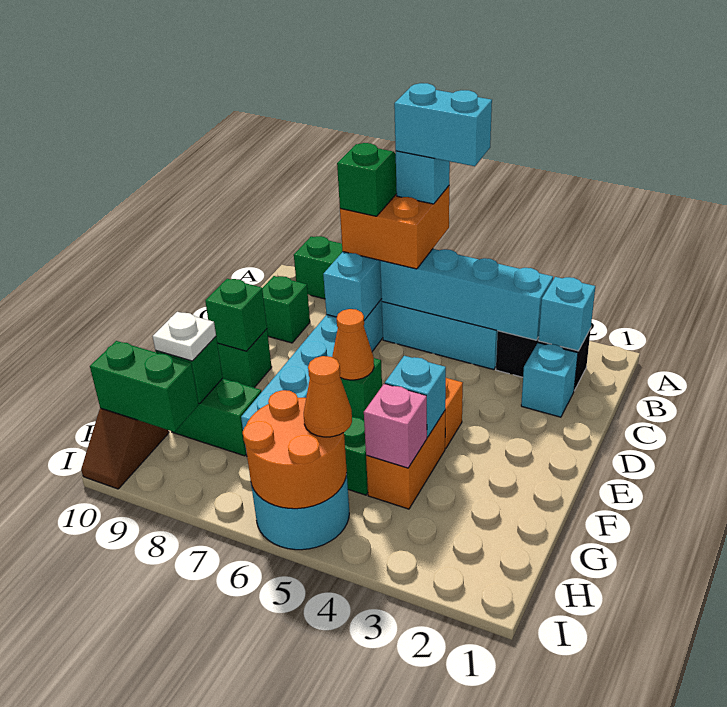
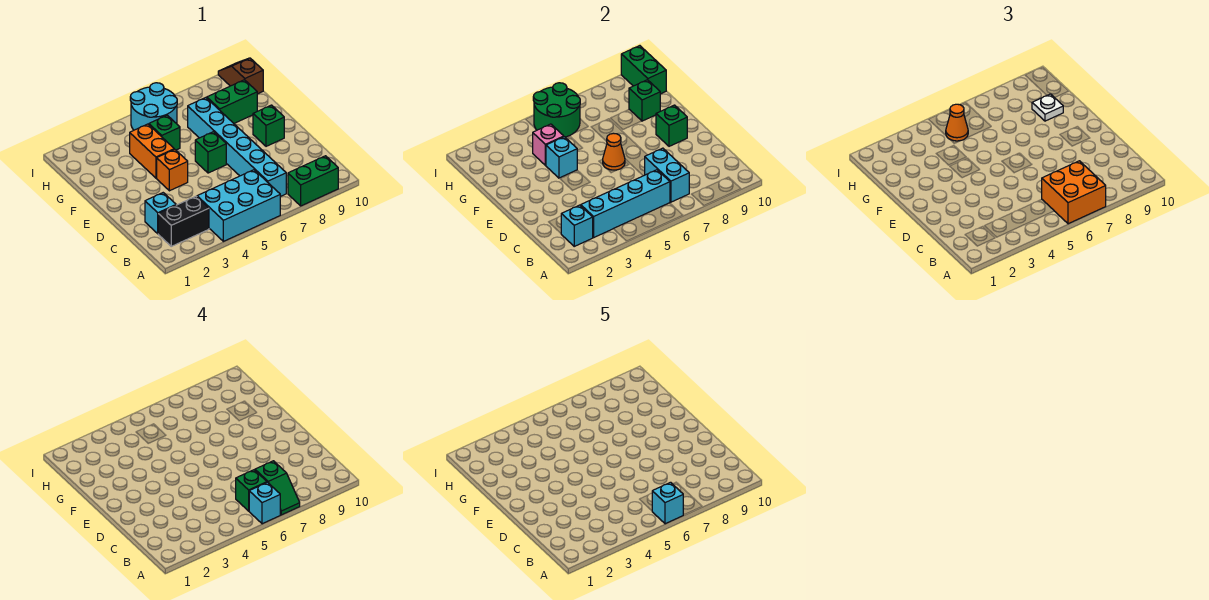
cyan 1x2 brick [394,83,492,166] -> cyan 1x1 brick [652,482,683,524]
green 1x1 brick [262,276,310,343] -> green 1x1 brick moved to [236,470,267,511]
orange 2x2 round brick [243,390,347,509] -> green 2x2 round brick [533,83,580,137]
green 1x2 brick [90,341,199,432] -> green 1x2 brick turned to [621,46,666,94]

